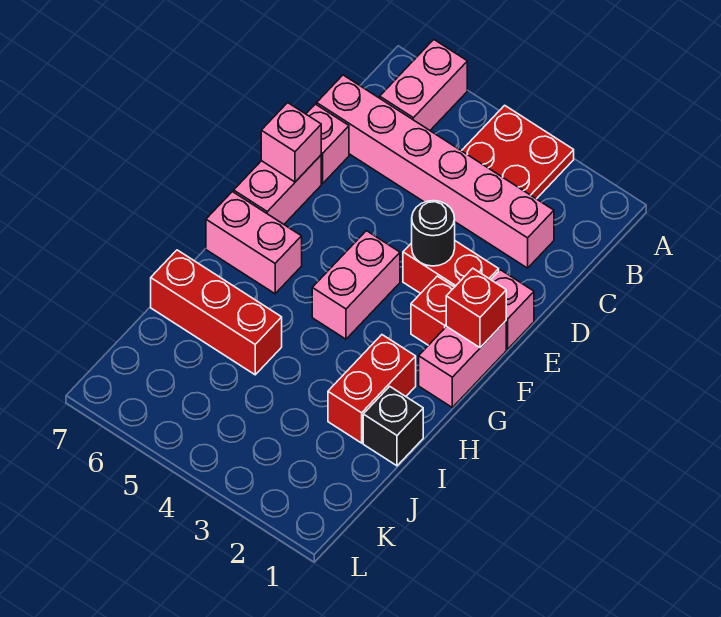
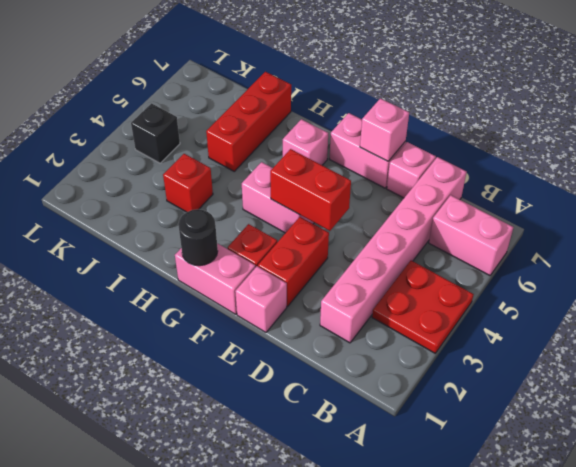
black 1x1 round brick [412,201,455,266] -> black 1x1 round brick moved to [178,209,218,266]
red 1x1 brick [446,268,506,348] -> red 1x1 brick moved to [163,154,213,212]
pink 1x2 brick [206,192,302,294] -> pink 1x1 brick [283,119,328,165]
red 1x2 brick [328,335,416,443] -> red 1x2 brick moved to [270,149,351,231]
black 1x1 brick [363,386,423,466] -> black 1x1 brick moved to [131,103,180,163]

